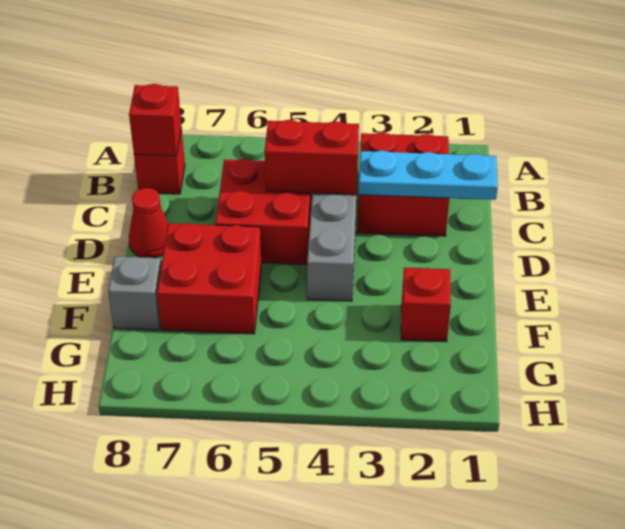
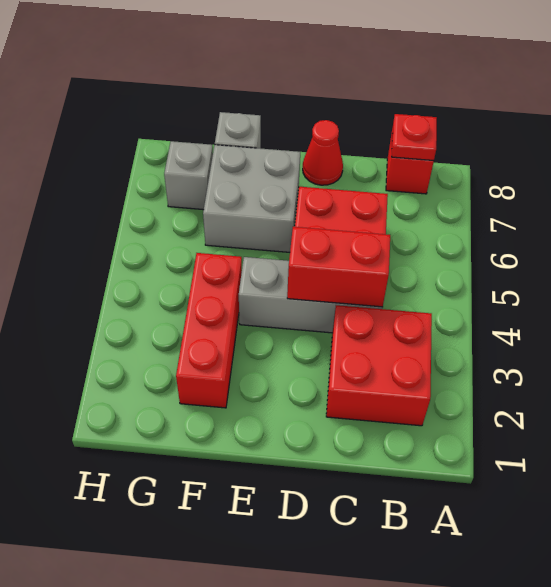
red 1x1 brick [129,84,181,156] -> red 1x1 plate [391,114,437,161]
cyan 1x3 plate [359,150,498,200] -> none
red 1x2 brick [265,120,359,195] -> red 1x2 brick turned to [287,227,390,307]
red 2x2 brick [157,223,262,334] -> grey 2x2 brick [203,145,300,252]
red 1x1 brick [401,268,451,342] -> red 1x3 brick [176,253,242,408]
none -> grey 1x1 brick [164,141,213,210]

